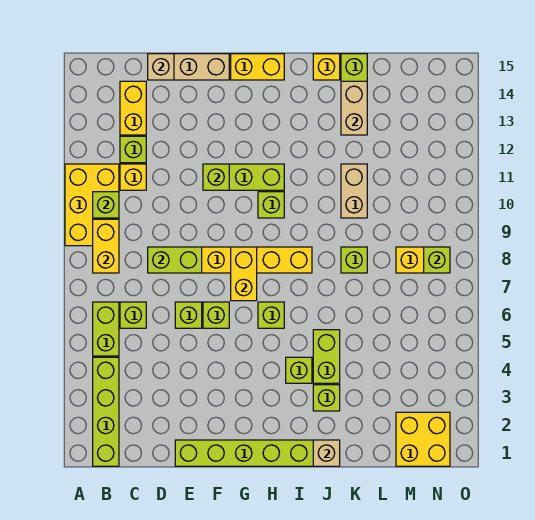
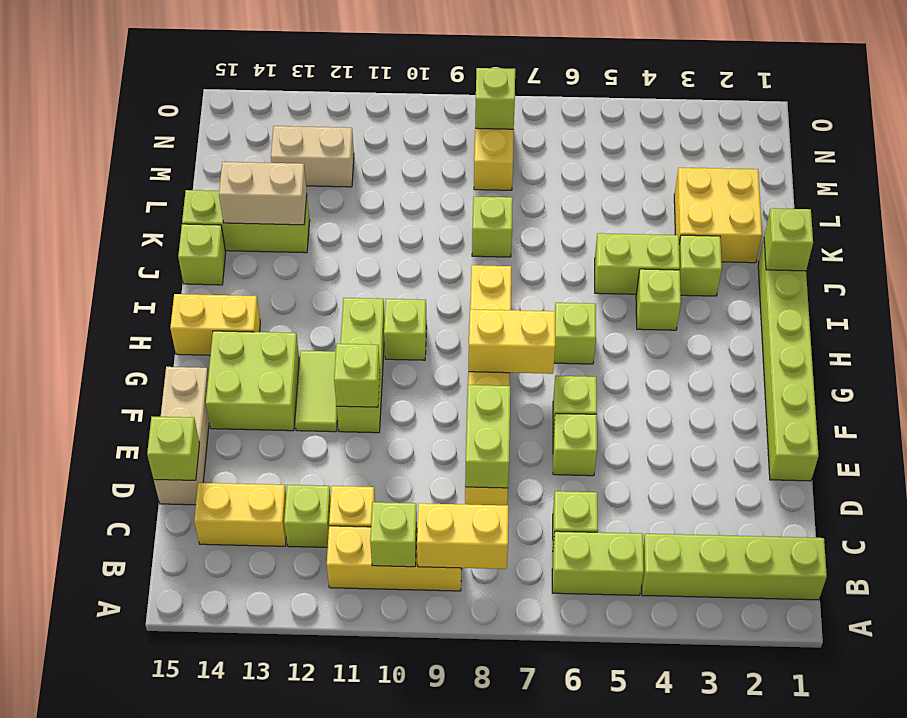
yellow 2x3 brick [65,164,119,246] -> yellow 1x3 brick [327,526,462,591]
tan 1x1 brick [148,54,174,80] -> lime 1x1 brick [147,417,200,480]
none -> lime 1x2 tile [295,351,338,432]
none -> lime 2x2 brick [206,331,299,431]
yellow 1x2 brick [231,54,284,80] -> yellow 1x2 brick turned to [170,294,260,355]
tan 1x1 brick [313,440,340,466] -> lime 1x1 brick [764,208,813,271]
yellow 1x1 brick [313,54,340,80] -> lime 1x1 brick [178,224,226,285]
tan 1x2 brick [341,164,367,218] -> tan 1x2 brick moved to [271,126,354,187]
yellow 2x2 brick [396,412,450,466] -> yellow 2x2 brick moved to [674,168,762,263]

